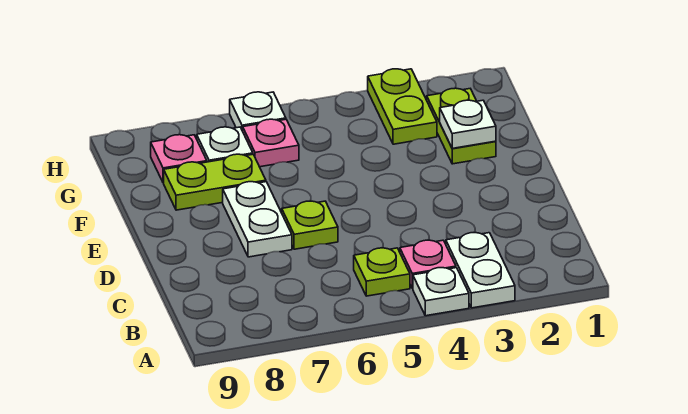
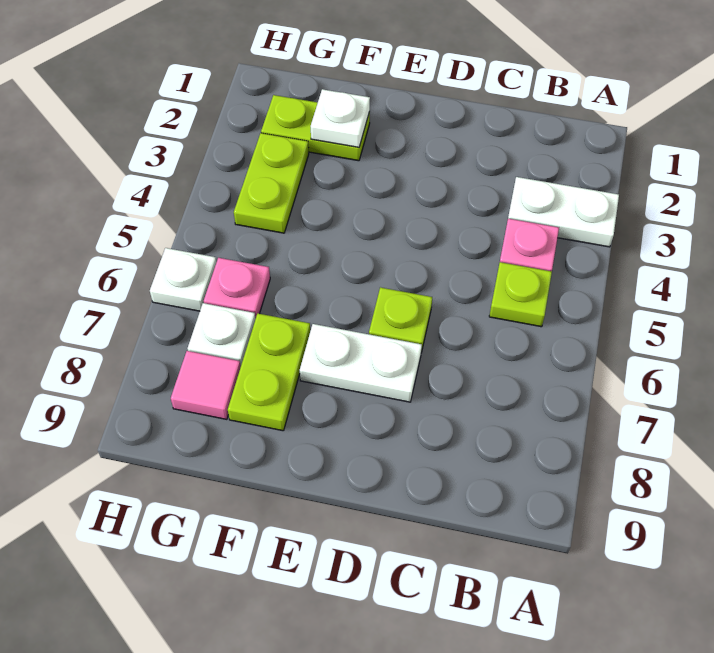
white 1x1 plate [413,268,469,316] -> none
lime 1x2 plate [368,69,437,144] -> lime 1x2 plate turned to [234,133,309,233]
pink 1x1 plate [151,135,207,183] -> pink 1x1 tile [171,351,241,419]

